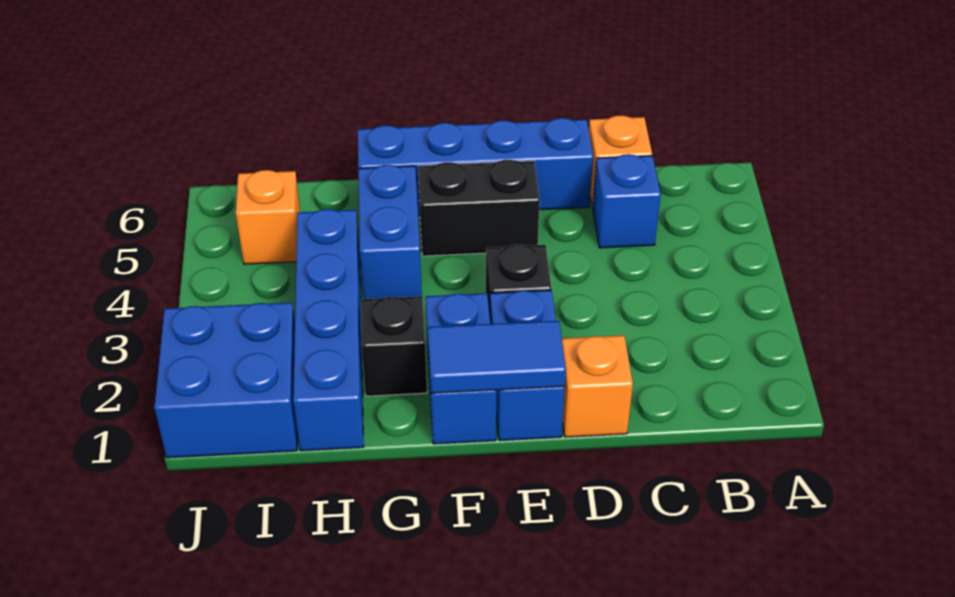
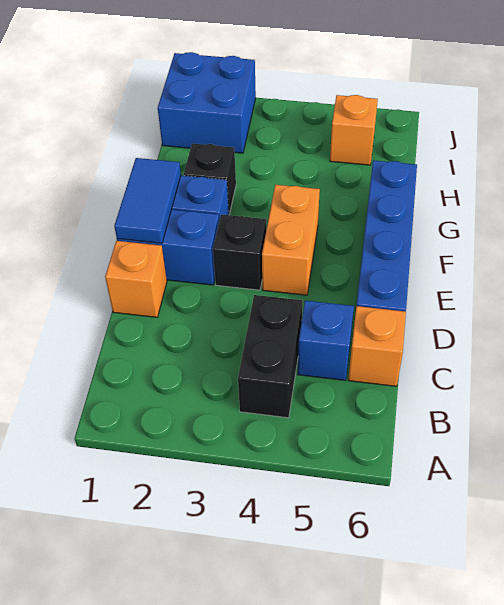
none -> orange 1x2 brick [262,185,320,295]
black 1x2 brick [418,160,540,256] -> black 1x2 brick moved to [238,295,302,418]
blue 1x2 brick [358,165,422,299] -> none
blue 1x4 brick [293,209,364,451] -> none

